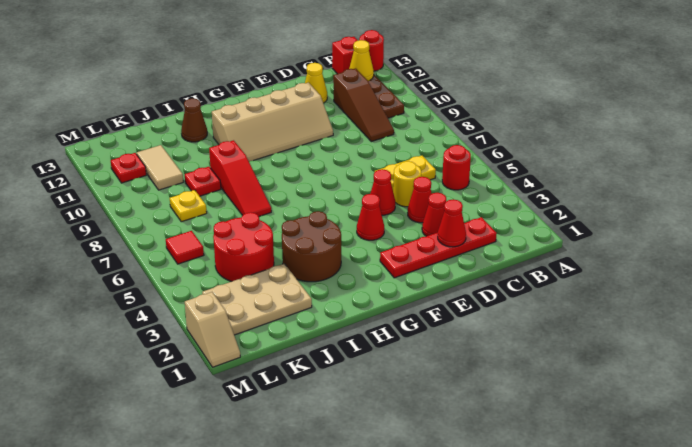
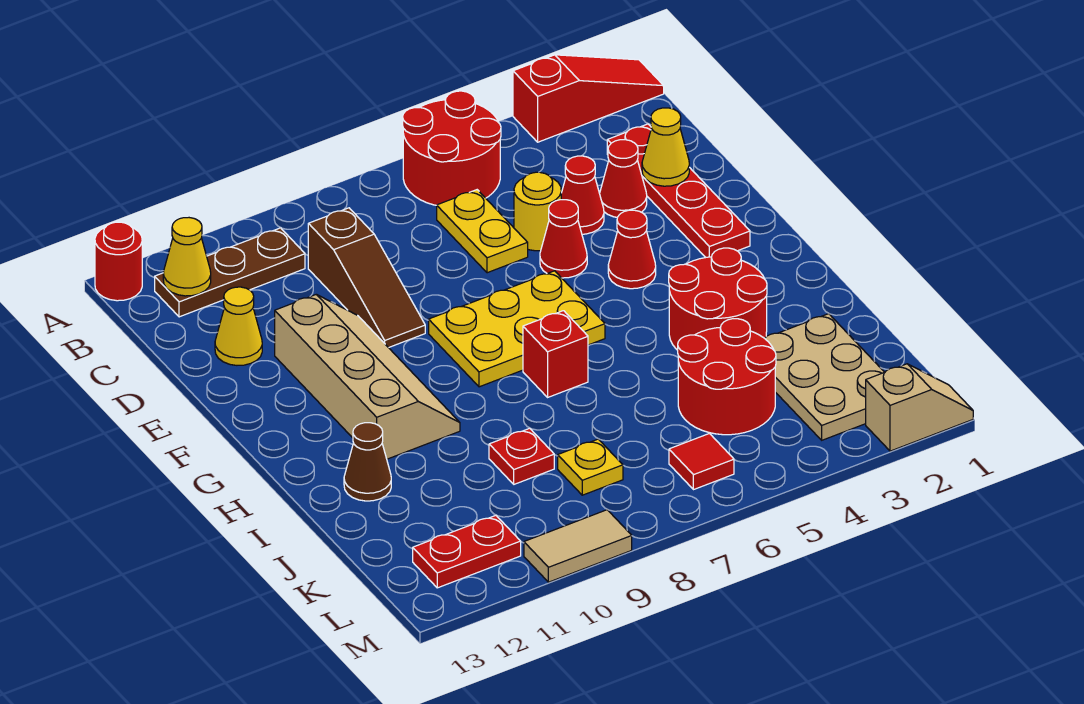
red 1x1 round brick [442,145,471,190] -> red 2x2 round brick [403,91,501,205]
red 1x1 brick [332,37,358,74] -> red 1x1 brick moved to [523,311,588,397]
brown 1x3 slope [333,68,394,142] -> brown 1x3 slope turned to [308,208,425,348]
red 1x1 cone [438,199,466,247] -> yellow 1x1 cone [642,108,689,186]
none -> yellow 2x3 plate [429,271,605,387]
brown 2x2 round brick [282,211,341,282] -> red 2x2 round brick [669,248,767,350]
red 1x3 slope [209,140,271,216] -> red 1x3 slope moved to [513,55,664,142]
tan 1x2 tile [137,145,183,190] -> tan 1x2 tile moved to [524,510,632,582]
red 1x1 plate [111,153,146,183] -> red 1x2 plate [413,516,521,588]

